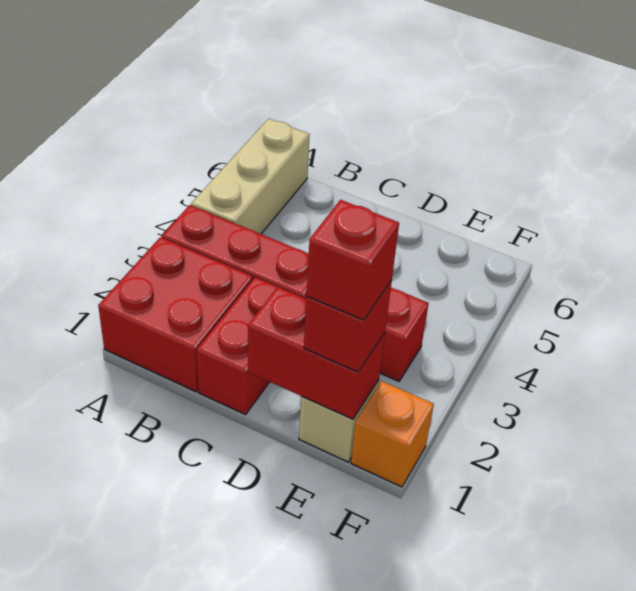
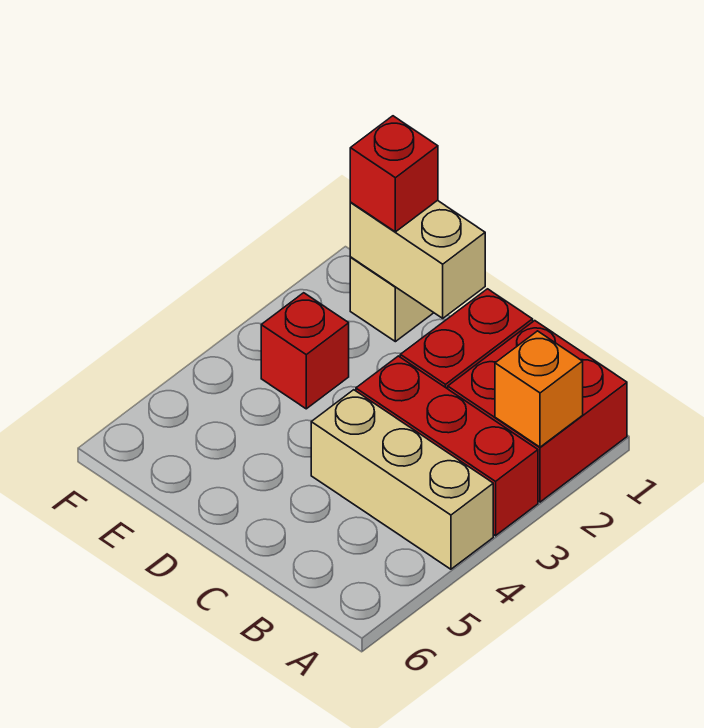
tan 1x3 brick [191,119,310,234] -> tan 1x3 brick turned to [311,390,493,569]
red 1x2 brick [248,287,385,419] -> tan 1x2 brick [350,200,485,318]
red 1x1 brick [306,200,399,320] -> none
orange 1x1 brick [351,381,434,487] -> orange 1x1 brick moved to [495,331,583,447]

